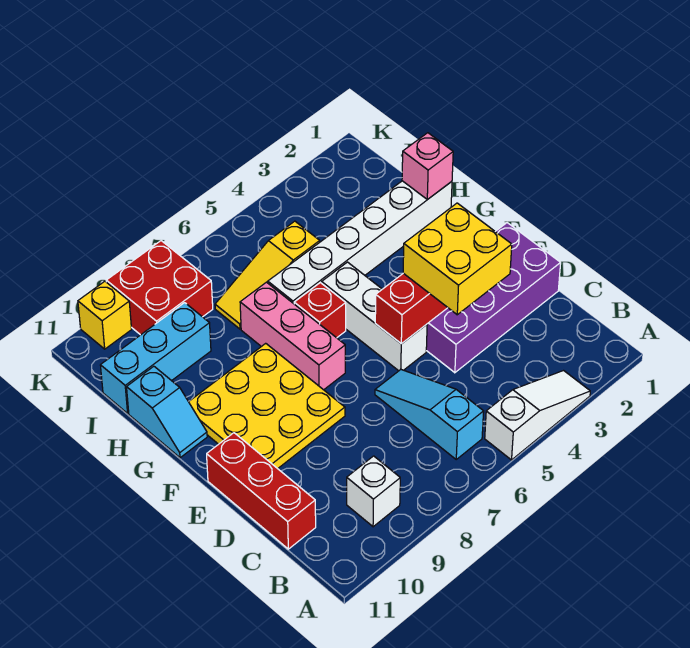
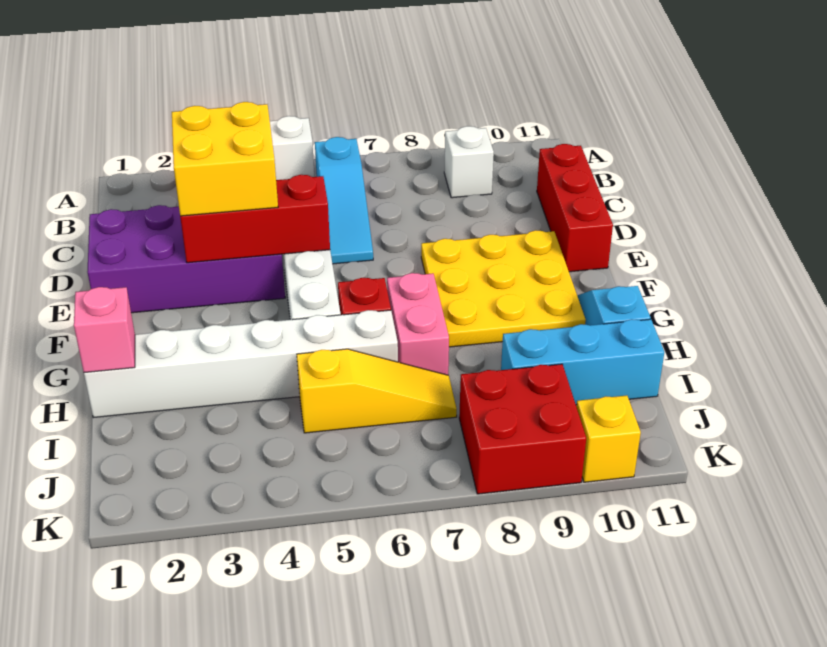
pink 1x3 brick [240,282,345,390] -> pink 1x2 brick [387,273,449,375]

